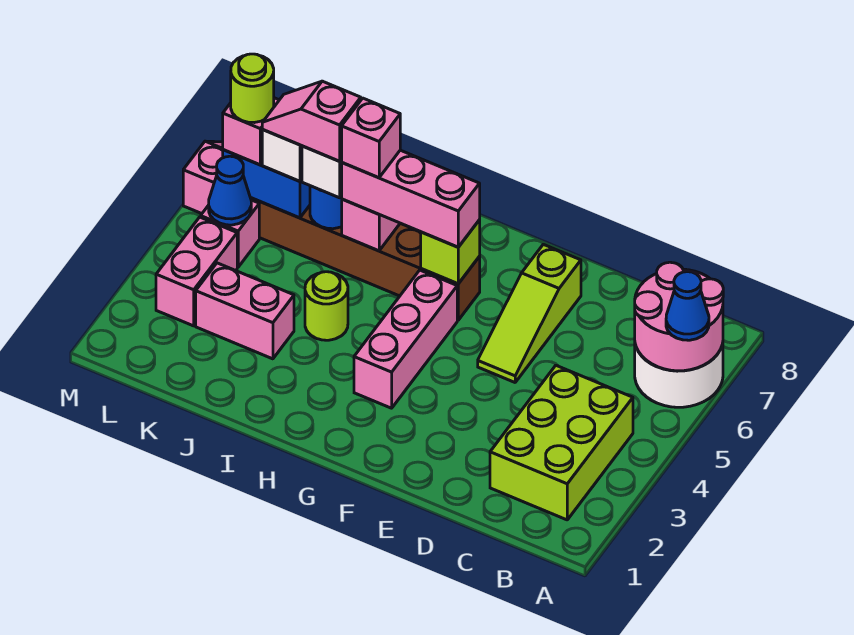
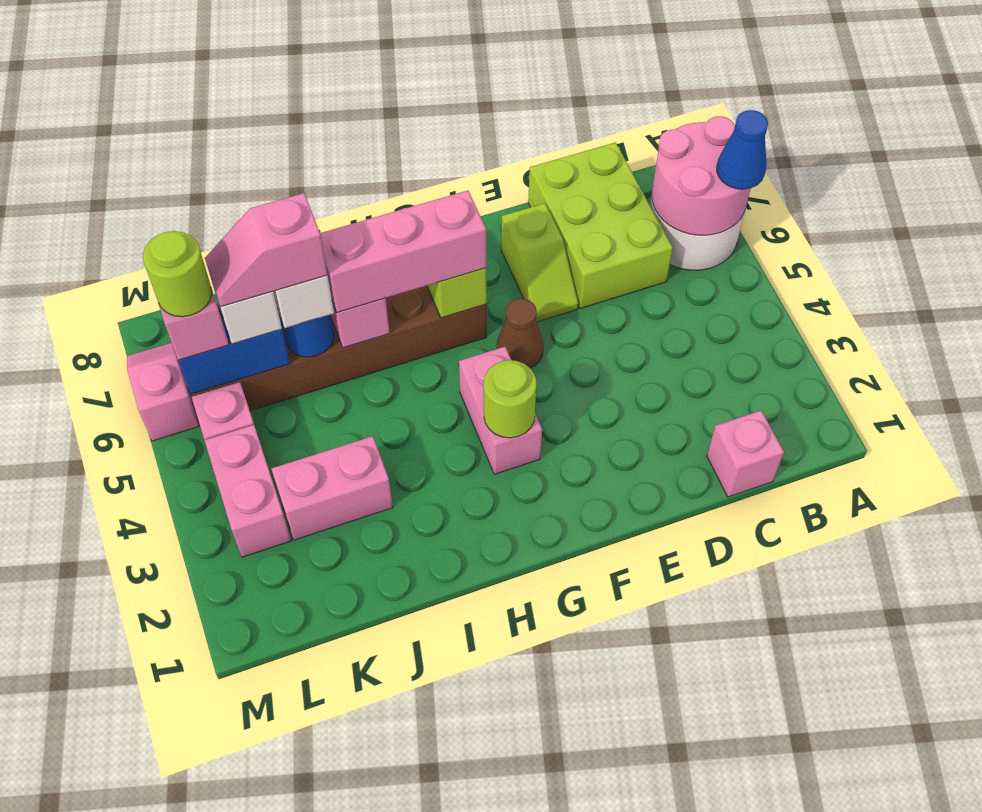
lime 2x3 brick [490,366,633,520] -> lime 2x3 brick moved to [528,142,673,309]
lime 1x3 slope [478,244,581,382] -> lime 1x2 slope [501,203,578,322]
none -> brown 1x1 cone [496,299,544,368]
pink 1x3 brick [354,270,457,408] -> pink 1x2 brick [459,347,542,474]
lime 1x1 round brick [305,272,348,340] -> lime 1x1 round brick moved to [484,360,537,438]
pink 1x1 brick [342,98,400,178] -> pink 1x1 brick moved to [707,411,784,497]
blue 1x1 cone [209,156,251,225] -> none

